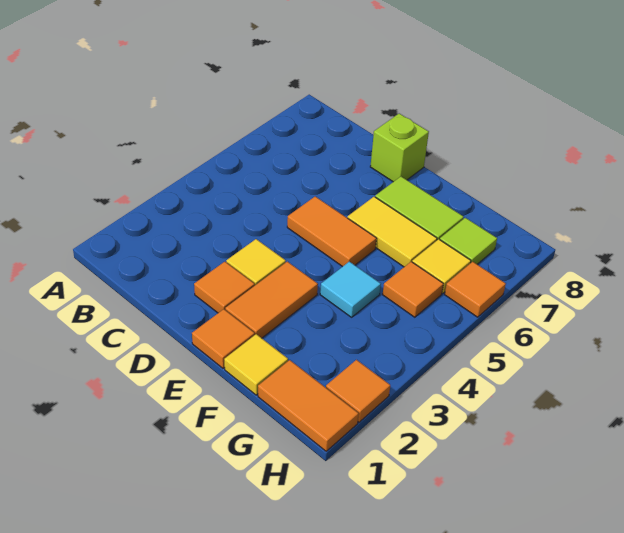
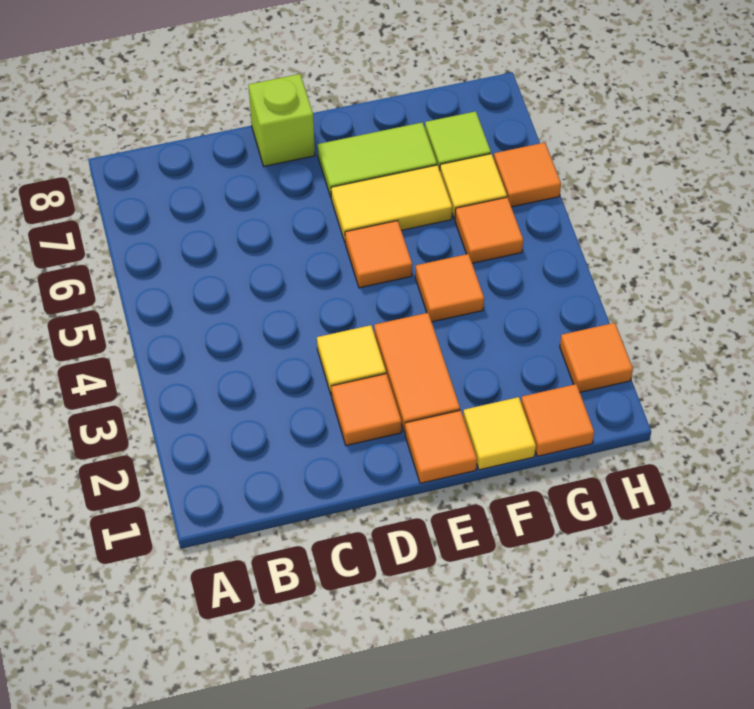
orange 1x2 tile [287,196,377,267] -> orange 1x1 tile [345,221,412,288]
cyan 1x1 tile [320,262,381,317] -> orange 1x1 tile [415,254,484,322]
orange 1x2 tile [258,360,359,451] -> orange 1x1 tile [521,384,594,456]

